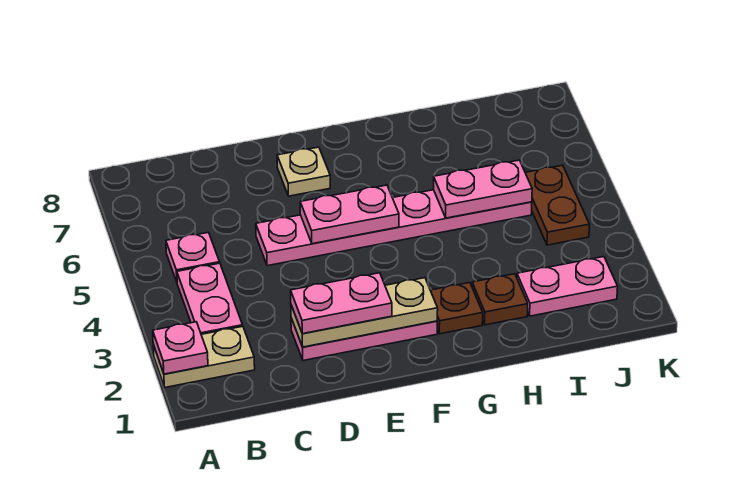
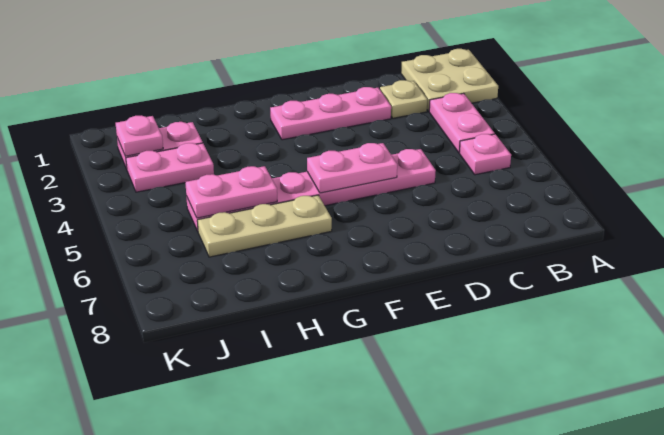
tan 1x2 plate [153,326,255,387] -> tan 2x2 plate [401,49,498,111]
pink 1x1 plate [153,322,208,374] -> pink 1x1 plate moved to [116,115,163,156]
tan 1x3 plate [291,278,438,347] -> tan 1x3 plate moved to [197,195,332,257]
pink 1x2 plate [291,273,392,334] -> pink 1x2 plate moved to [126,143,214,192]
tan 1x1 plate [277,147,330,196] -> tan 1x1 plate moved to [380,80,427,118]
brown 1x1 plate [430,283,483,334] -> none
brown 1x1 plate [472,274,528,325] -> none
brown 1x2 plate [525,165,590,245] -> none

